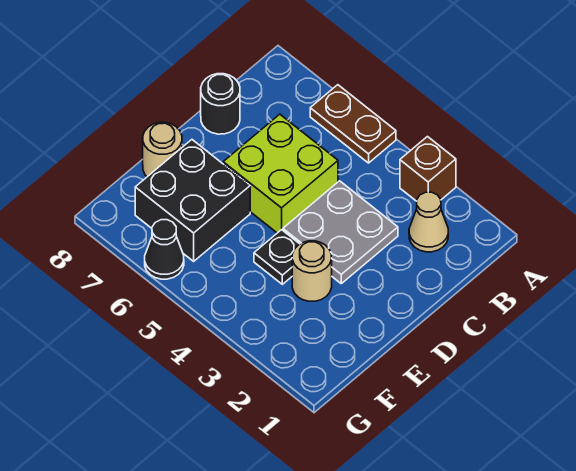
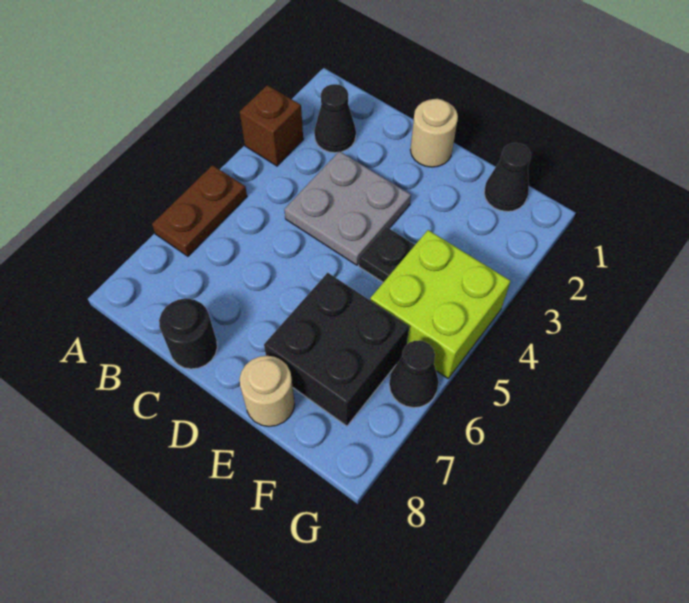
tan 1x1 cone [409,192,448,252] -> black 1x1 cone [314,84,356,153]
lime 2x2 brick [223,114,338,233] -> lime 2x2 brick moved to [370,230,510,378]
tan 1x1 round brick [292,241,332,301] -> tan 1x1 round brick moved to [410,99,458,167]
none -> black 1x1 cone [484,143,531,211]

